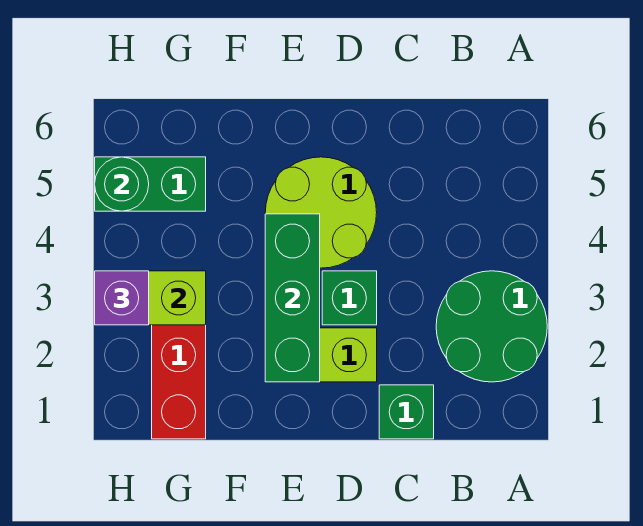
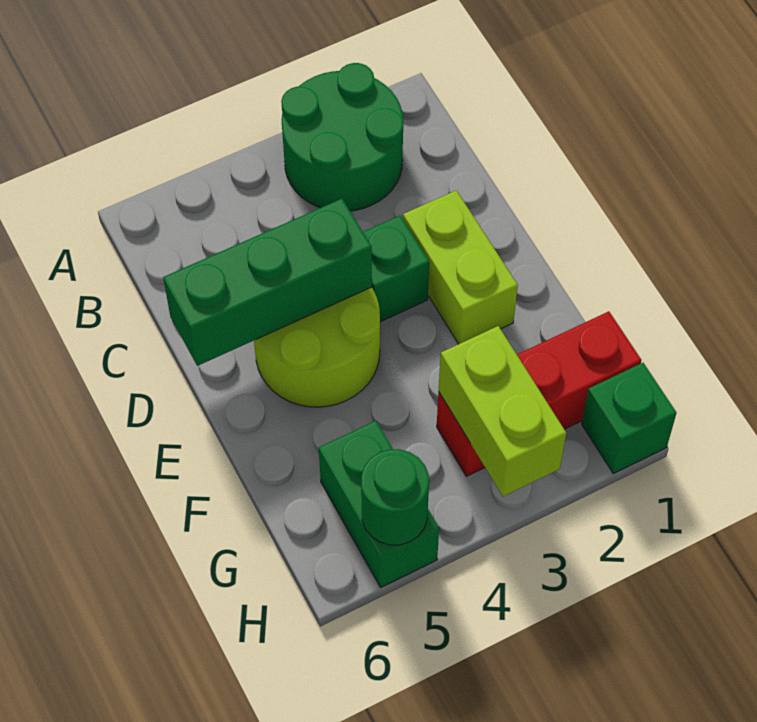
green 1x1 brick [379,385,434,439] -> green 1x1 brick moved to [582,363,676,474]
green 1x3 brick [265,214,320,382] -> green 1x3 brick moved to [163,199,372,366]
purple 1x1 brick [95,271,149,325] -> none

